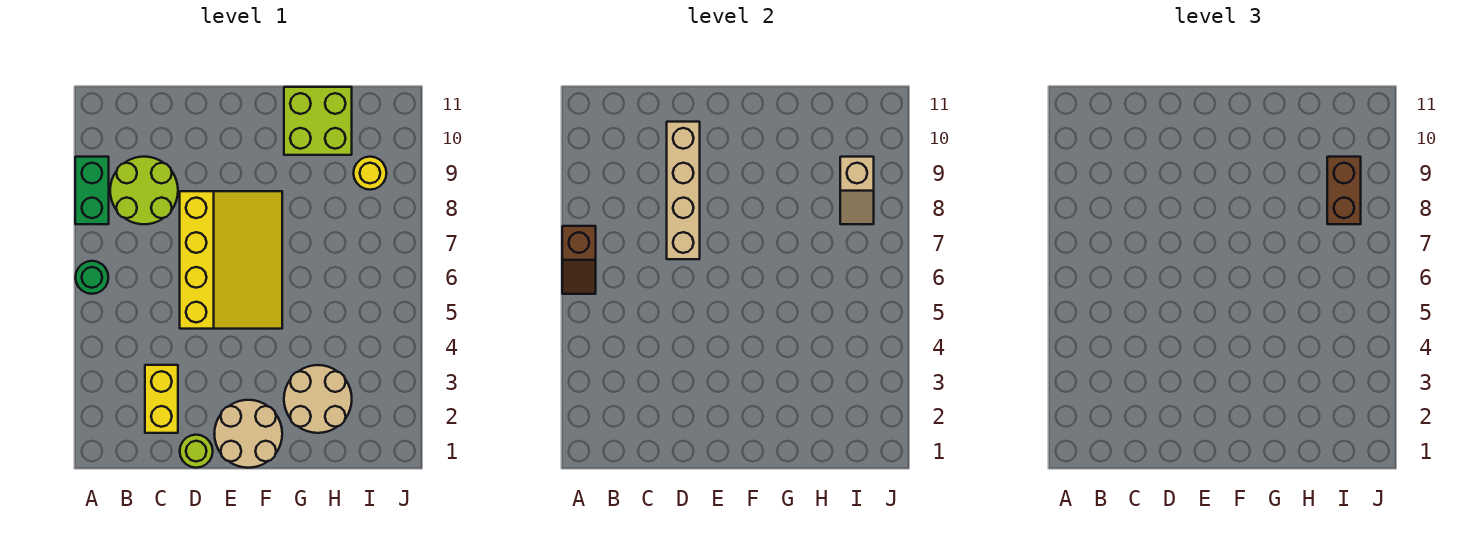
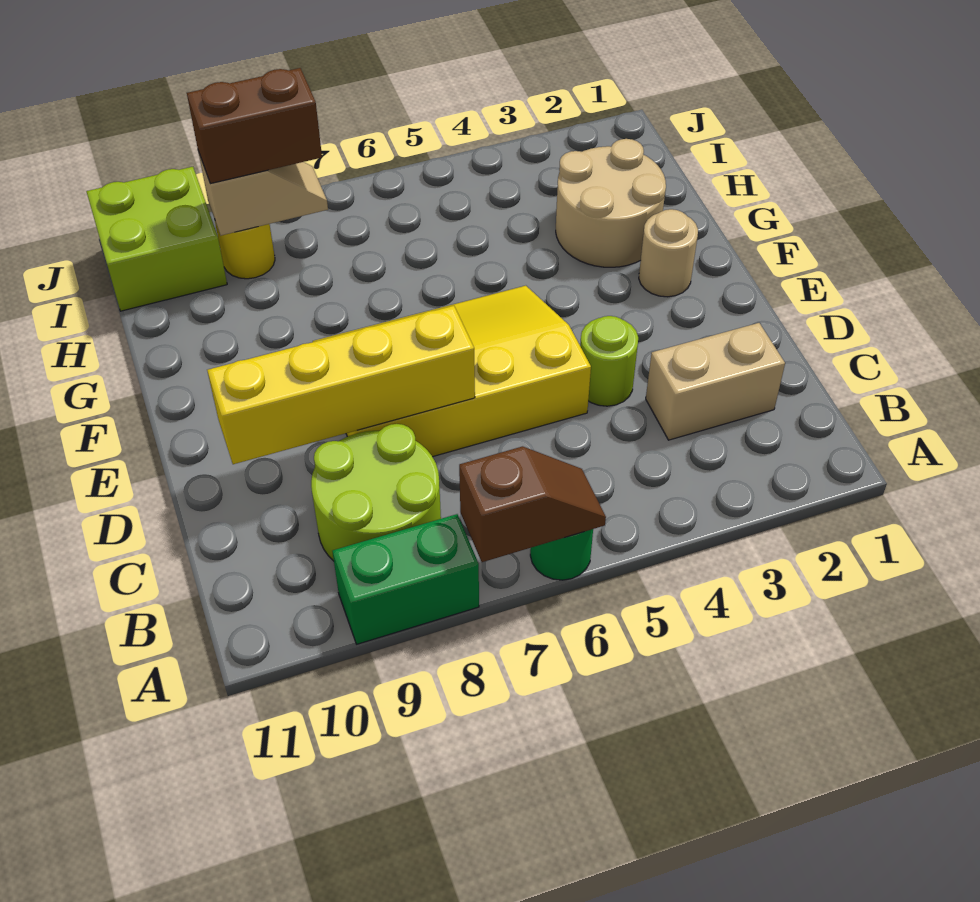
yellow 1x2 brick [145,365,178,433] -> tan 1x2 brick [646,323,785,440]
lime 1x1 round brick [180,435,213,468] -> lime 1x1 round brick moved to [580,316,638,406]
tan 1x4 brick [667,122,700,259] -> yellow 1x4 brick [207,306,475,464]
tan 2x2 round brick [214,400,282,468] -> tan 1x1 round brick [639,209,698,297]
lime 2x2 brick [284,87,352,155] -> lime 2x2 brick moved to [86,167,227,311]

